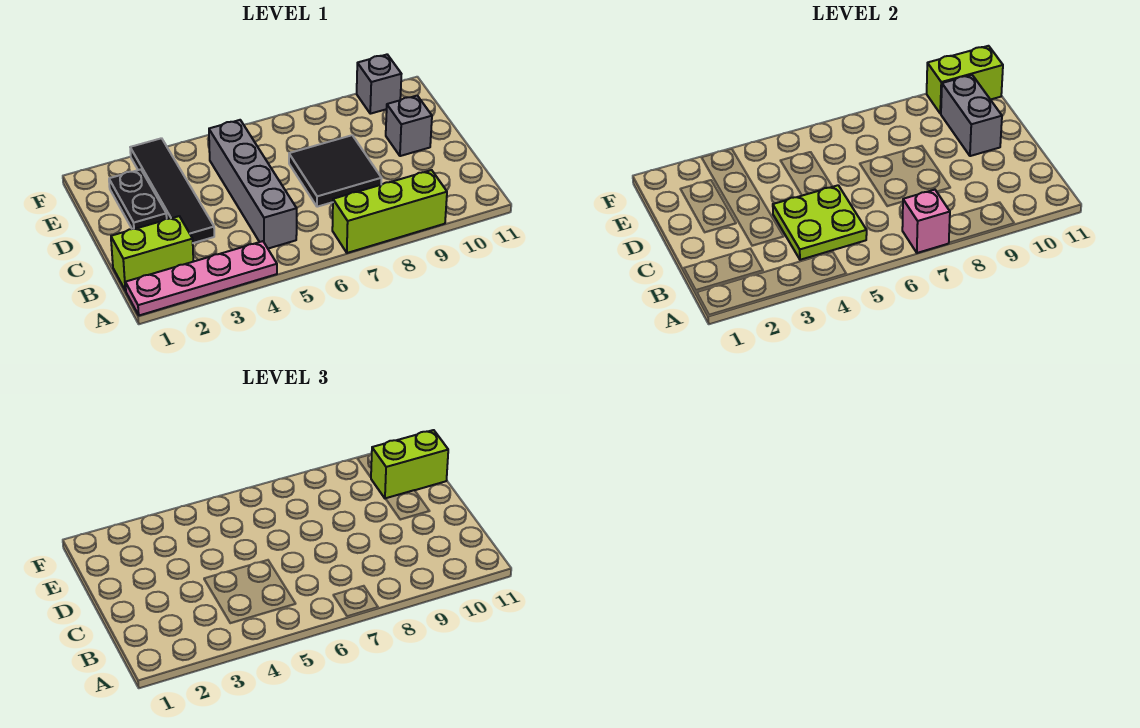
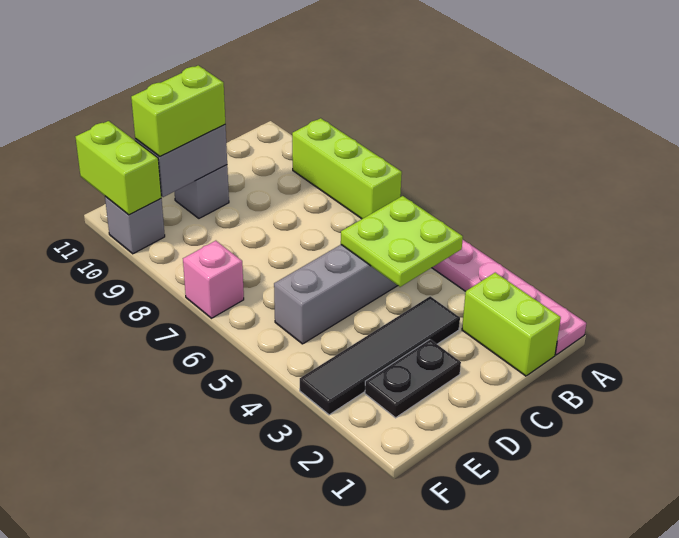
pink 1x1 brick [902,190,950,253] -> pink 1x1 brick moved to [183,241,244,318]
black 2x2 tile [289,135,382,207] -> none
lime 1x2 brick [371,430,448,499] -> lime 1x2 brick turned to [131,65,225,156]

